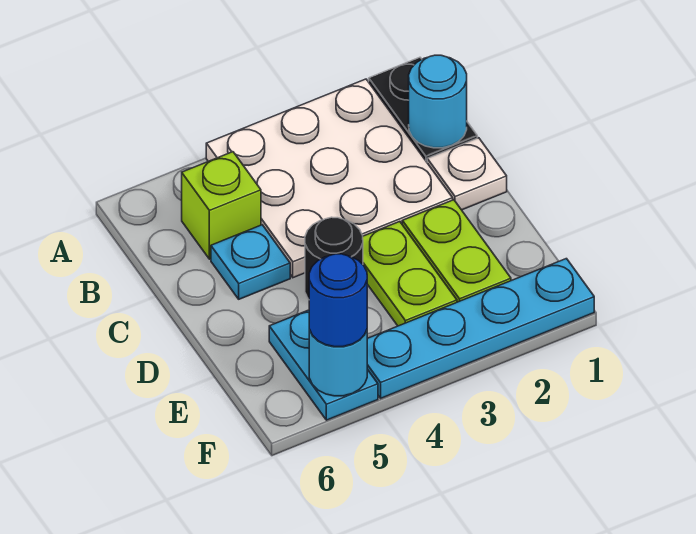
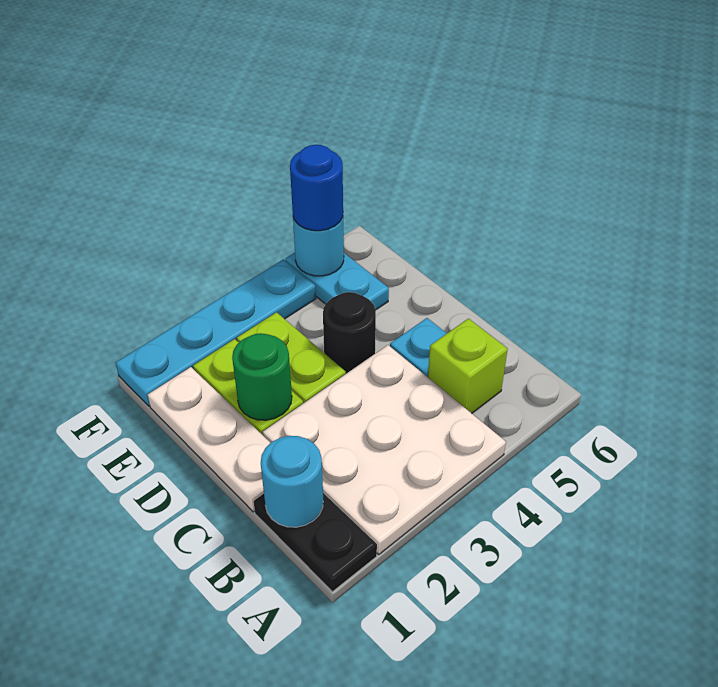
white 1x1 plate [427,138,507,210] -> white 1x3 plate [148,367,270,512]
none -> green 1x1 round brick [232,333,292,420]

